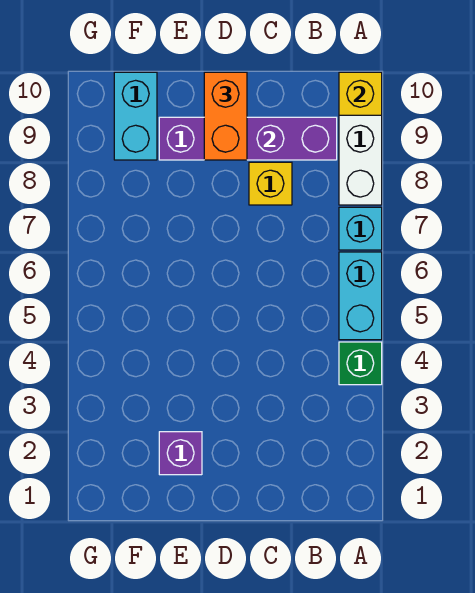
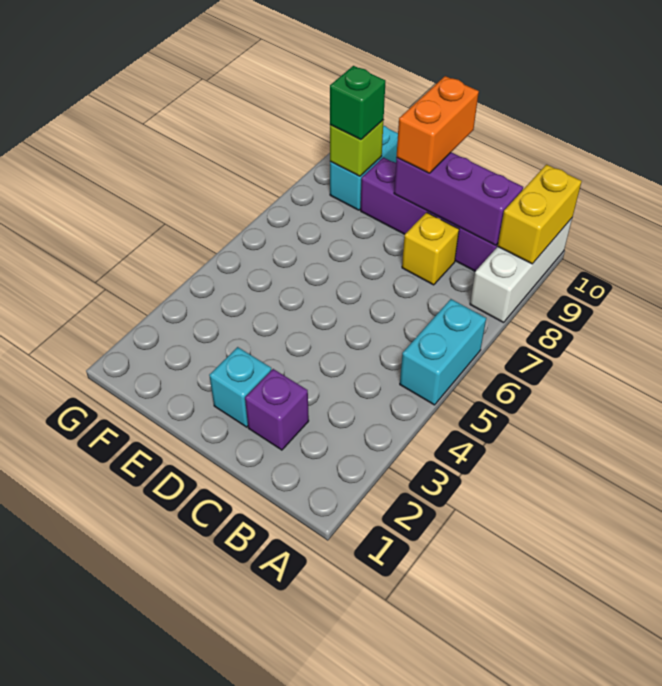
green 1x1 brick [339,342,382,385] -> green 1x1 brick moved to [330,66,385,140]
cyan 1x1 brick [339,207,382,250] -> cyan 1x1 brick moved to [209,347,271,427]
yellow 1x1 brick [339,72,382,115] -> yellow 1x2 brick [498,165,582,264]
purple 1x1 brick [159,432,202,475] -> purple 1x1 brick moved to [245,369,309,450]
none -> lime 1x1 brick [330,120,384,176]

